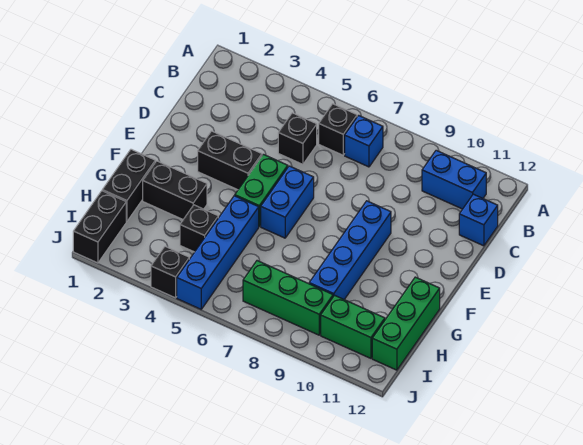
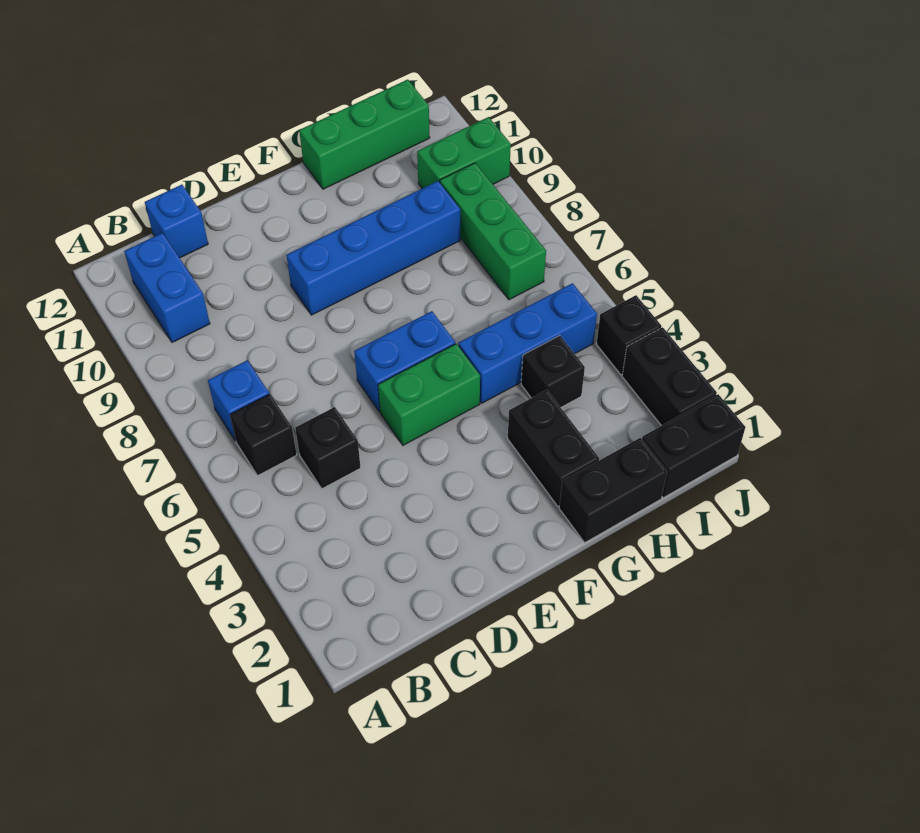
black 1x2 brick [198,131,262,190] -> black 1x2 brick moved to [622,327,717,426]
blue 1x4 brick [177,196,259,309] -> blue 1x3 brick [458,283,597,403]
green 1x2 brick [321,295,385,358] -> green 1x2 brick turned to [417,117,511,188]

